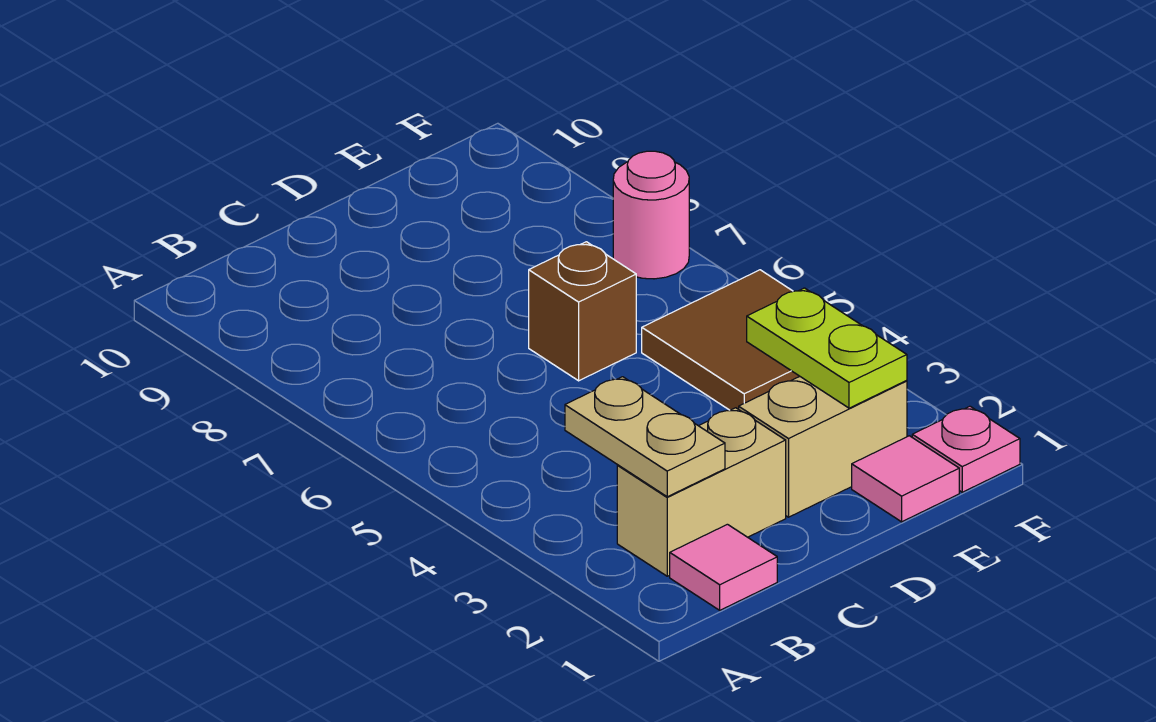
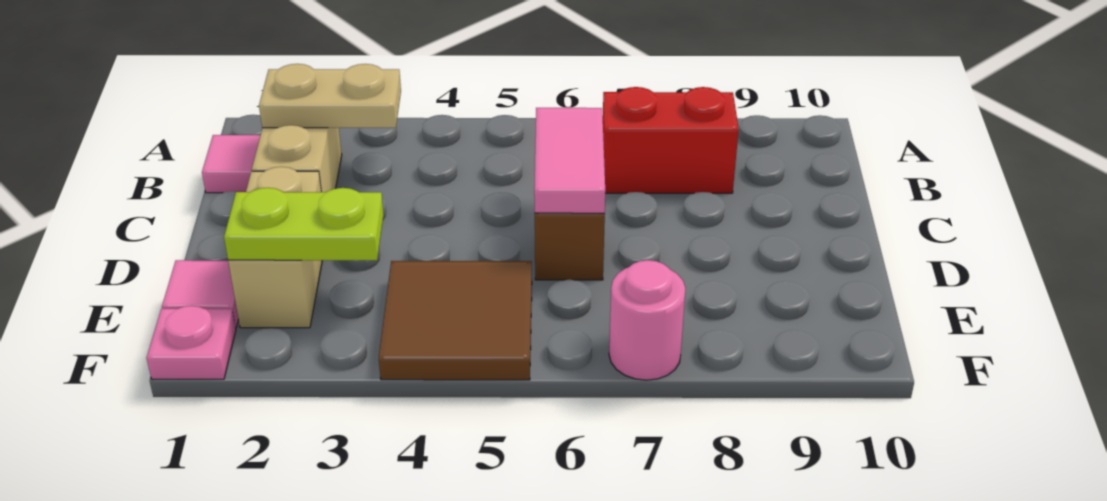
none -> red 1x2 brick [603,87,739,193]
none -> pink 1x2 tile [534,108,605,213]

